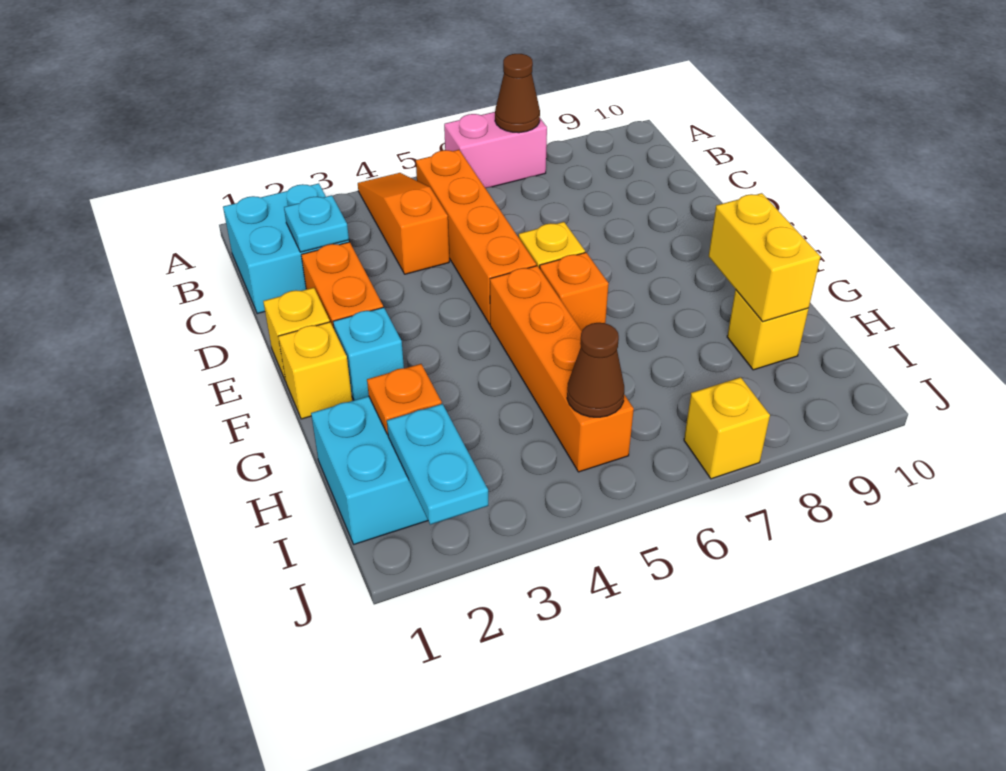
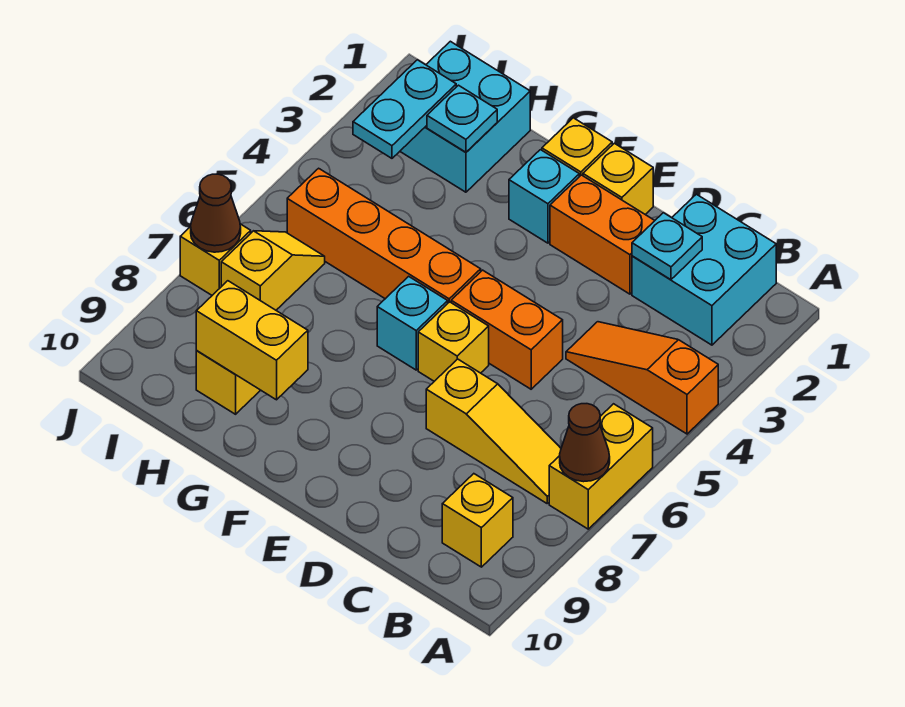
orange 1x3 slope [358,173,449,274] -> orange 1x3 slope turned to [566,322,718,434]
pink 1x2 brick [444,112,547,188] -> yellow 1x2 brick [549,404,653,529]
orange 1x4 brick [416,150,536,324] -> orange 1x2 brick [451,270,563,389]
none -> yellow 1x3 slope [426,359,561,503]
none -> yellow 1x1 brick [442,474,513,567]
orange 1x1 brick [540,253,609,331] -> cyan 1x1 brick [377,276,448,370]
orange 1x1 plate [367,364,442,434] -> cyan 1x1 plate [427,85,497,152]
cyan 1x2 plate [387,404,488,525] -> cyan 1x2 plate turned to [353,60,456,158]
brown 1x1 cone [567,323,624,417] -> brown 1x1 cone moved to [191,174,241,252]
none -> yellow 1x2 slope [221,231,325,310]

